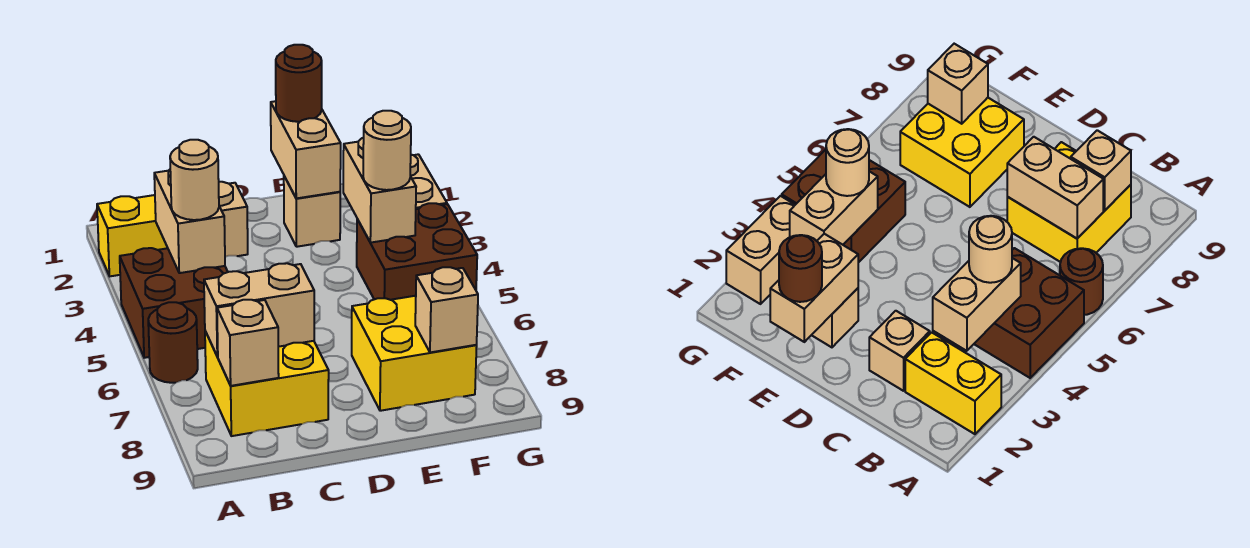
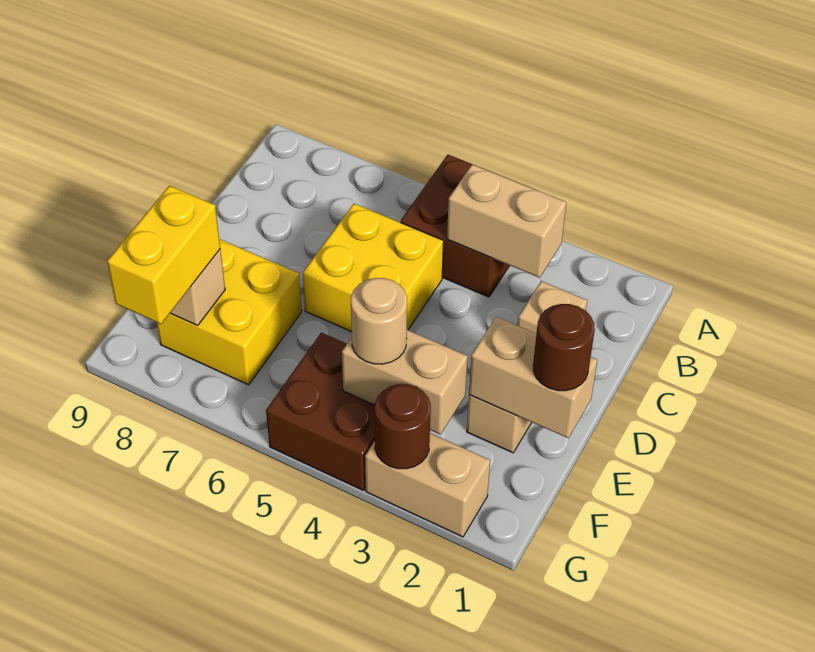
yellow 1x2 brick [97,195,167,276] -> yellow 1x2 brick moved to [107,186,220,324]
brown 1x1 round brick [148,302,198,383] -> brown 1x1 round brick moved to [375,384,431,469]
tan 1x1 round brick [170,140,219,220] -> none
yellow 2x2 brick [205,331,329,436] -> yellow 2x2 brick moved to [303,204,444,332]
tan 1x2 brick [204,263,314,357] -> none
tan 1x1 brick [217,300,279,386] -> none

